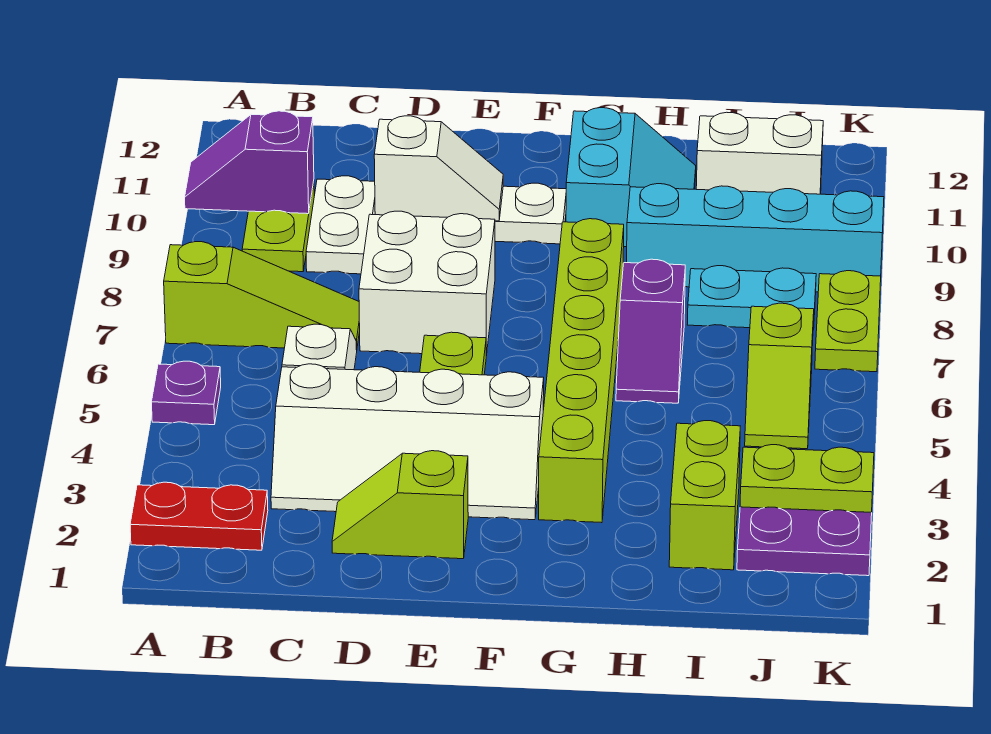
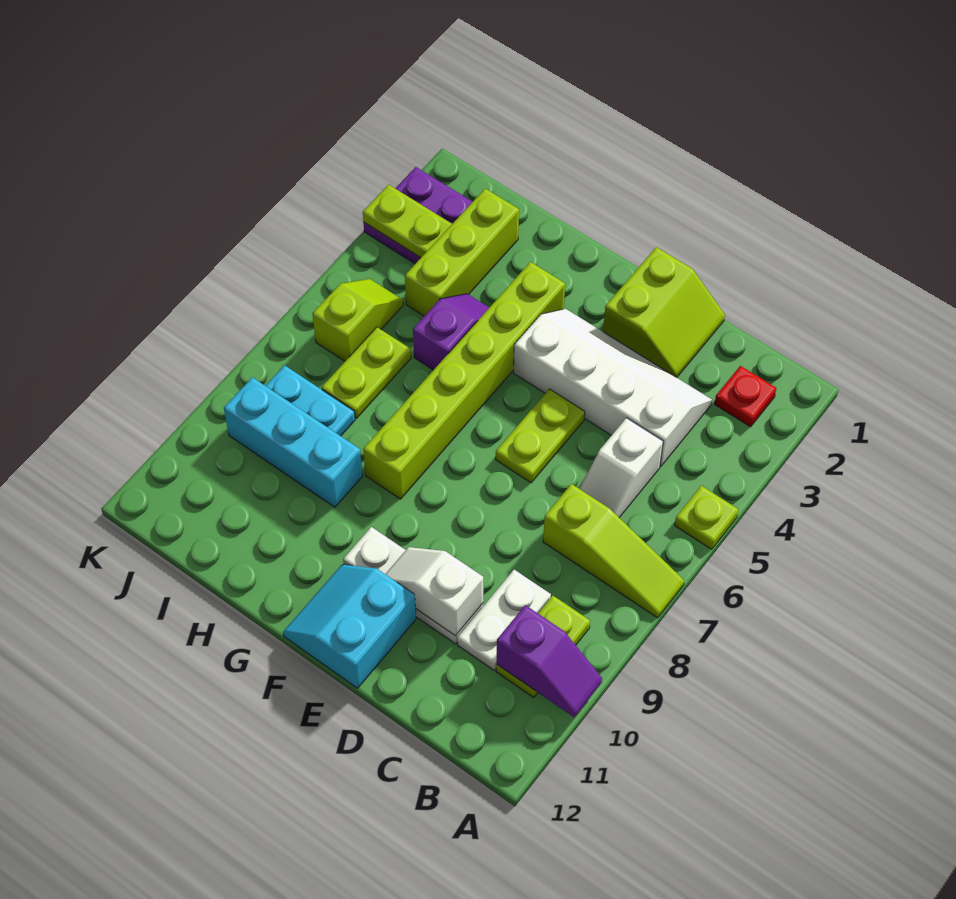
red 1x2 plate [130,482,268,550] -> red 1x1 plate [715,366,776,427]
purple 1x1 plate [151,361,221,425] -> lime 1x1 plate [675,486,738,549]
lime 1x3 slope [164,242,360,350] -> lime 1x3 slope turned to [543,484,684,618]
lime 1x2 slope [332,451,468,559] -> lime 2x2 slope [603,247,725,377]
white 2x2 brick [359,211,495,356] -> none
cyan 2x2 slope [566,108,696,247] -> cyan 2x2 slope moved to [283,564,416,688]
purple 1x2 slope [616,259,685,403] -> purple 1x2 slope moved to [413,294,489,370]
cyan 1x4 brick [627,184,884,292] -> cyan 1x3 brick [224,377,363,507]
lime 1x2 brick [669,421,740,570] -> lime 1x3 brick [405,189,519,316]
white 1x2 brick [696,112,823,194] -> none
lime 1x2 plate [815,271,881,372] -> lime 1x2 plate moved to [322,327,411,418]

